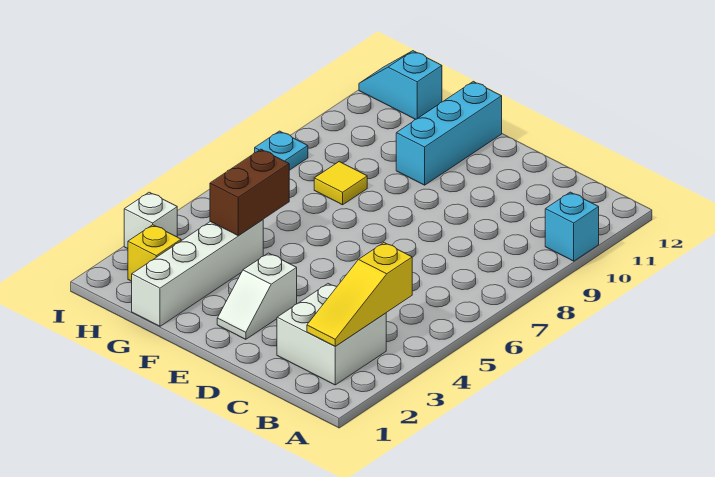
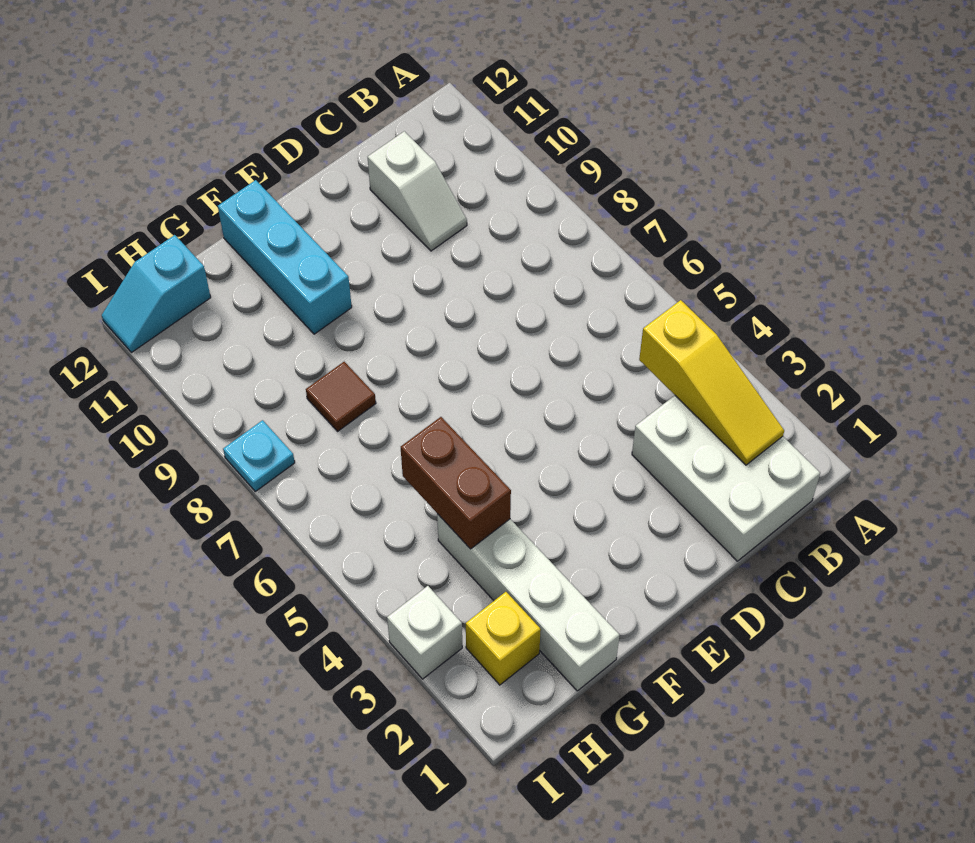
cyan 1x1 brick [545,192,599,261] -> none
white 2x2 brick [277,284,386,385] -> white 2x3 brick [632,396,820,561]
white 1x2 slope [217,253,297,339] -> white 1x2 slope moved to [368,131,467,251]
yellow 1x1 tile [314,162,367,205] -> brown 1x1 tile [306,362,376,431]

